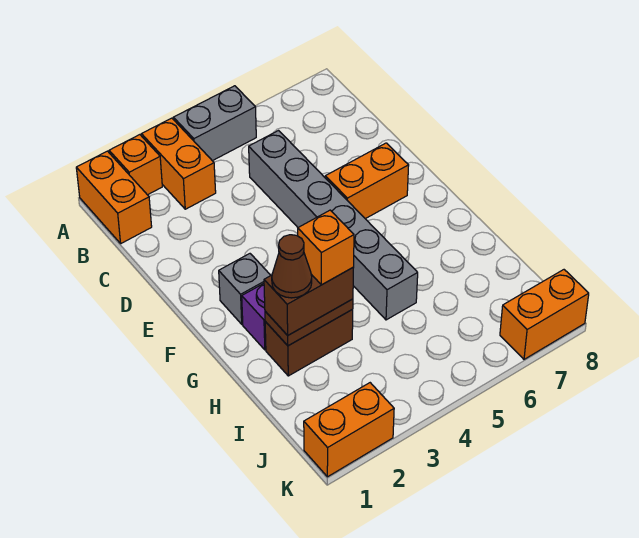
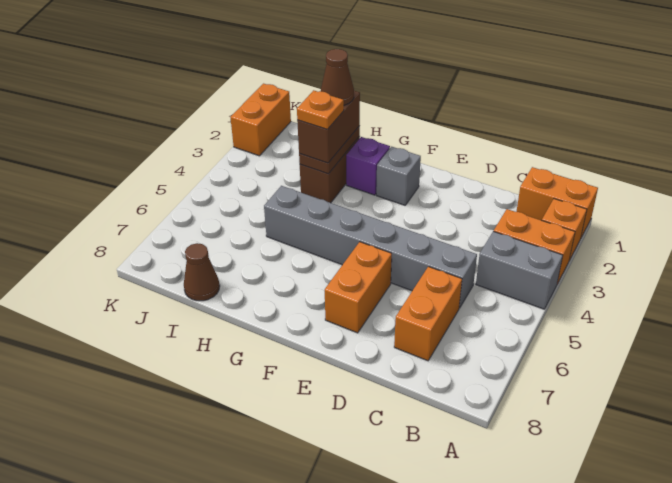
grey 1x2 brick [173,86,256,161] -> grey 1x2 brick turned to [476,231,563,309]
orange 1x1 brick [298,210,354,285] -> orange 1x1 plate [297,90,344,129]
none -> brown 1x1 cone [184,243,220,301]
orange 1x2 brick [500,270,589,359] -> orange 1x2 brick moved to [394,267,462,361]

